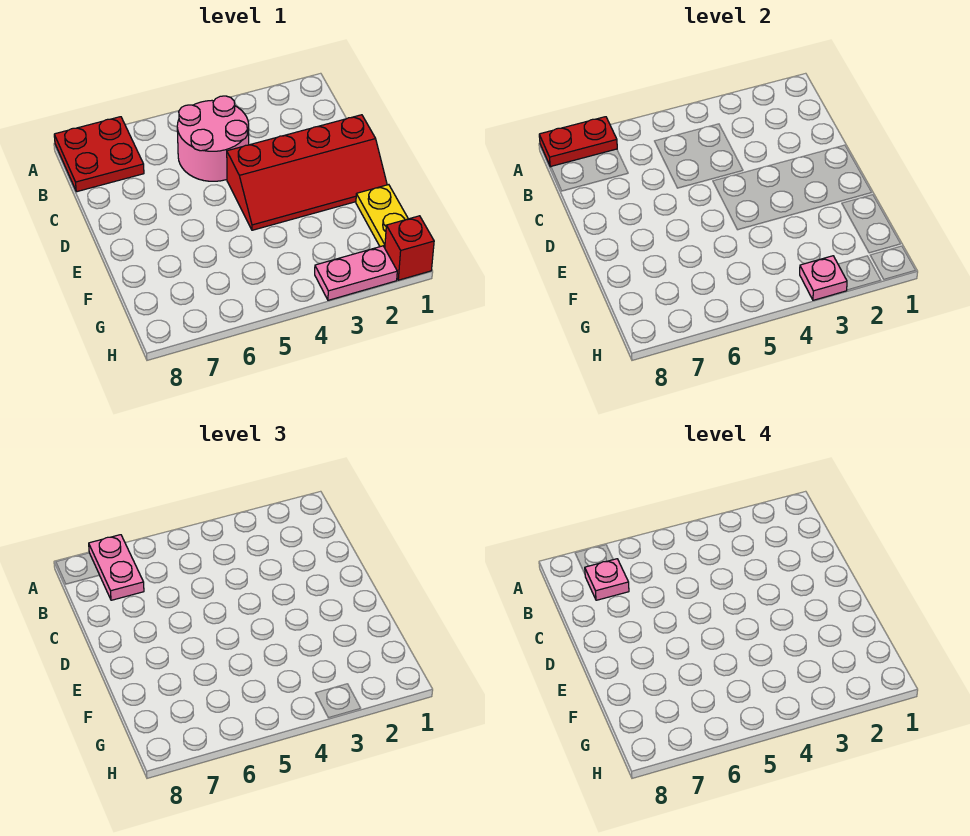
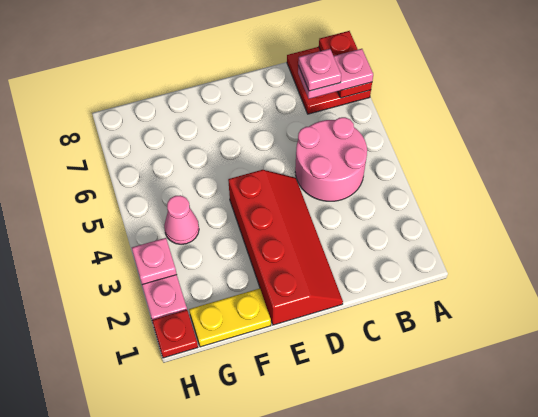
red 2x4 slope [227,115,387,230] -> red 2x4 slope turned to [228,170,343,325]
none -> pink 1x1 cone [164,195,199,244]
red 1x1 brick [385,216,434,280] -> red 1x1 plate [152,310,198,358]

